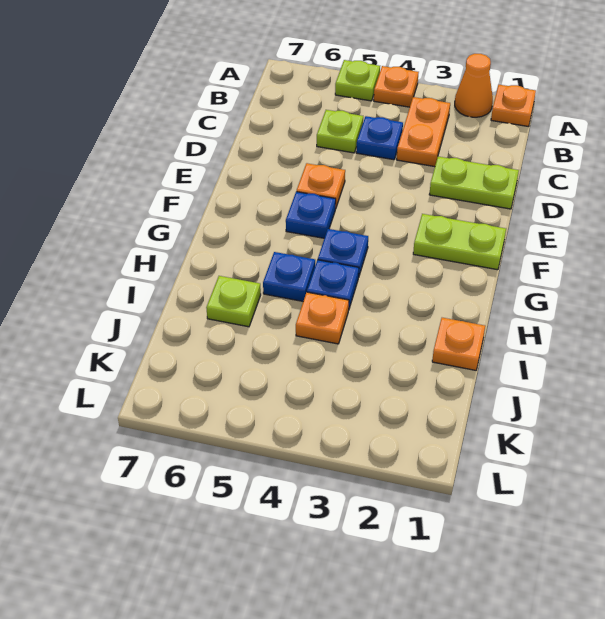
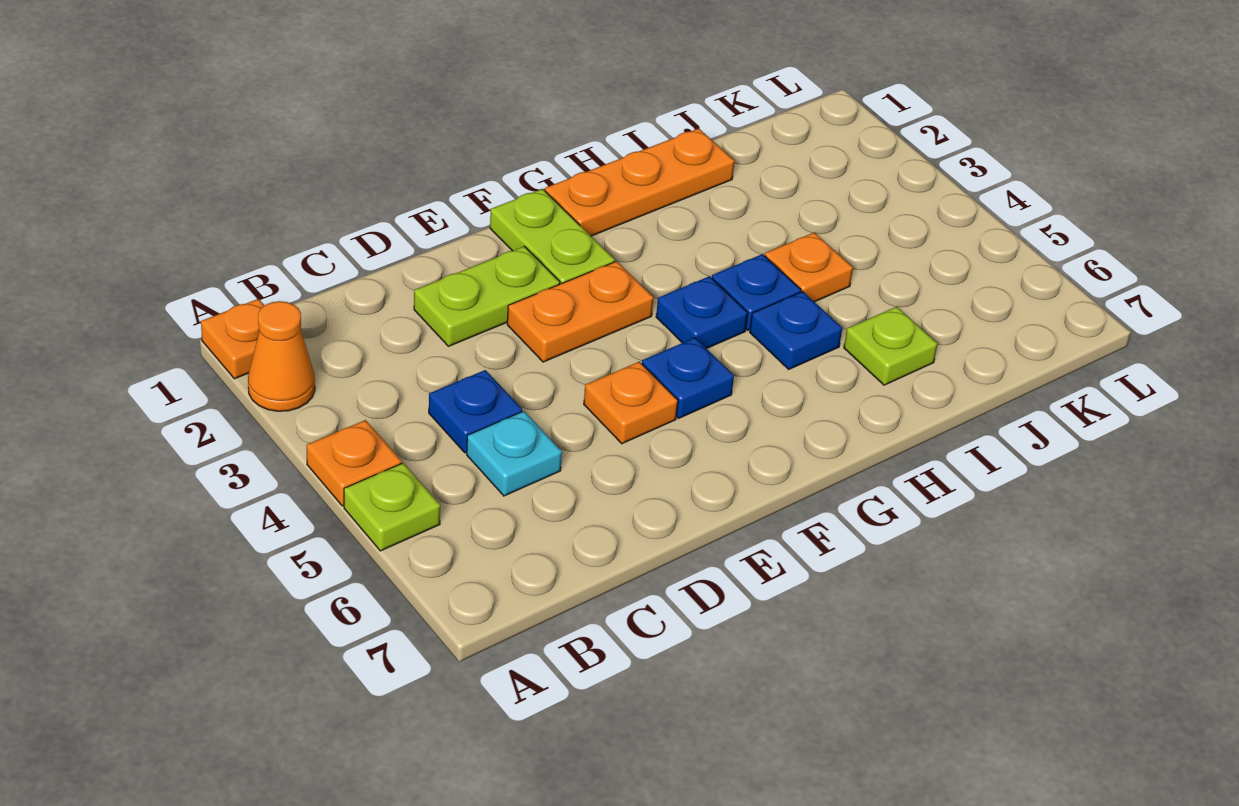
orange 1x2 plate [397,97,450,167] -> orange 1x2 plate moved to [507,261,653,362]
lime 1x1 plate [317,110,363,153] -> cyan 1x1 plate [467,411,562,496]
lime 1x2 plate [429,157,519,209] -> lime 1x2 plate turned to [414,246,560,346]
orange 1x1 plate [432,318,485,370] -> orange 1x3 plate [545,128,734,236]

